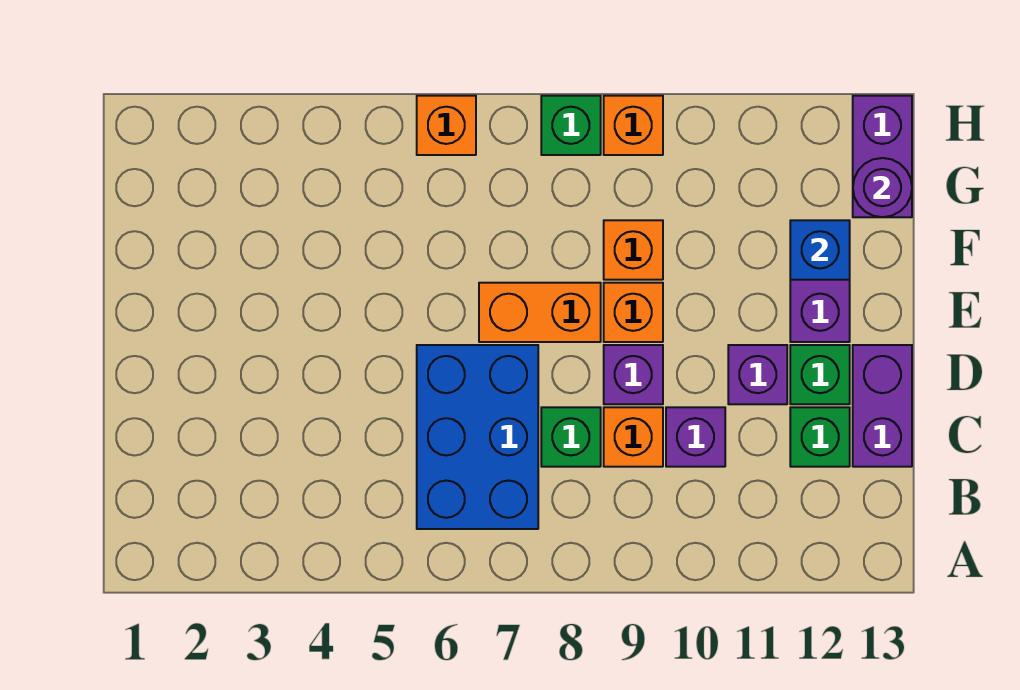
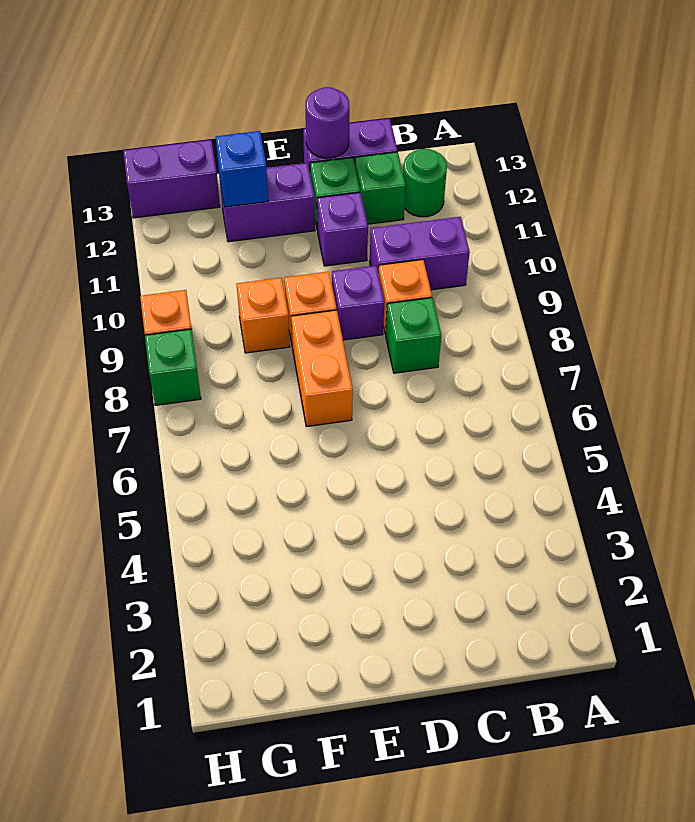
blue 2x3 brick [417,345,538,529] -> none
none -> green 1x1 round brick [403,149,447,217]
purple 1x1 brick [666,407,725,467] -> purple 1x2 brick [370,217,470,290]
purple 1x1 round brick [853,158,912,217] -> purple 1x1 round brick moved to [306,87,349,158]
orange 1x1 brick [417,96,476,155] -> none

